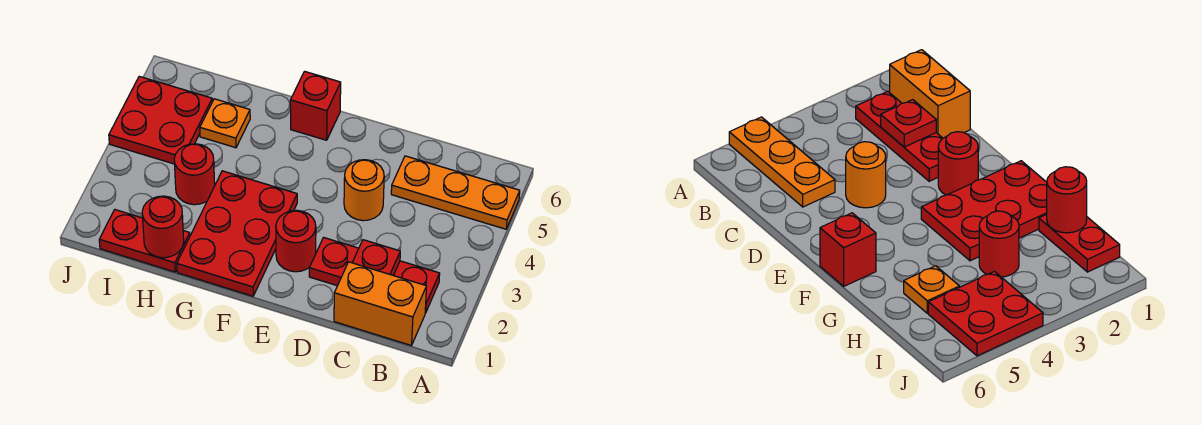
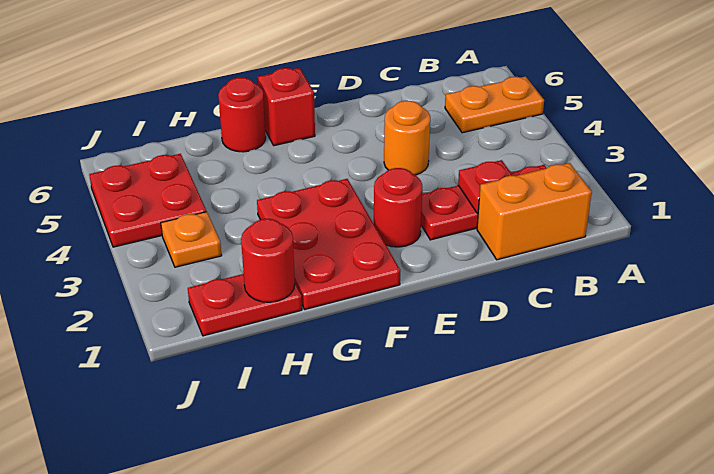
orange 1x3 plate [391,156,520,229] -> orange 1x2 plate [445,76,544,133]
red 1x1 round brick [174,144,215,205] -> red 1x1 round brick moved to [218,78,266,152]
orange 1x1 plate [200,99,250,148] -> orange 1x1 plate moved to [161,212,222,267]

